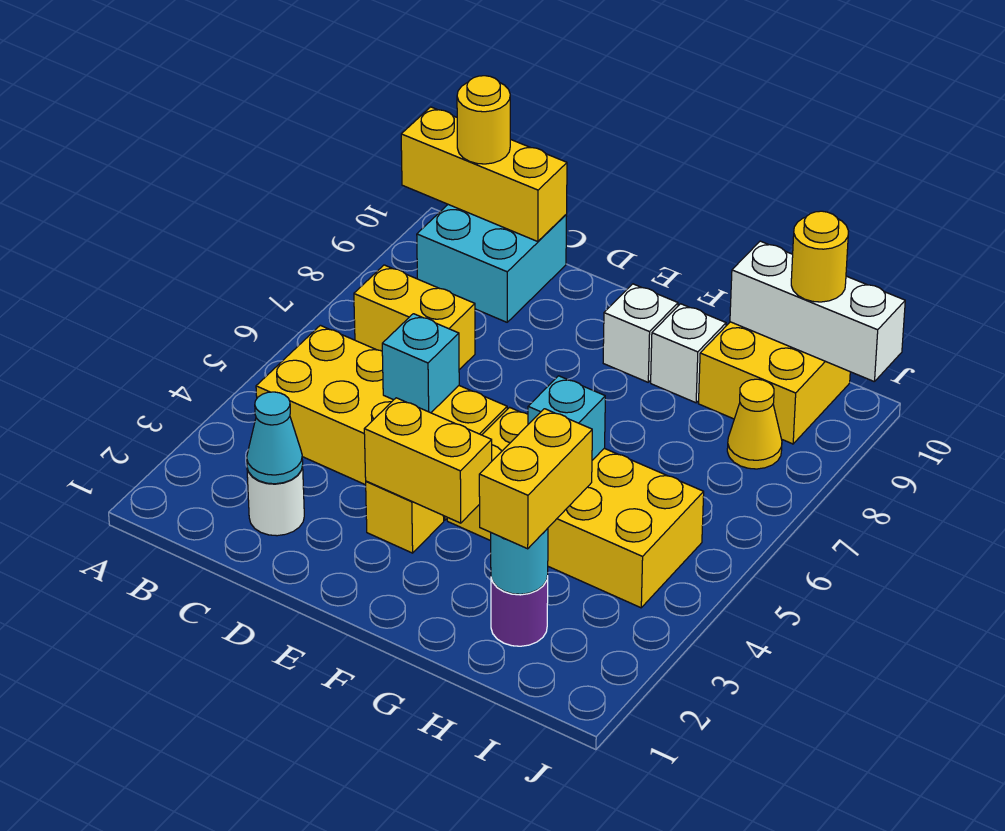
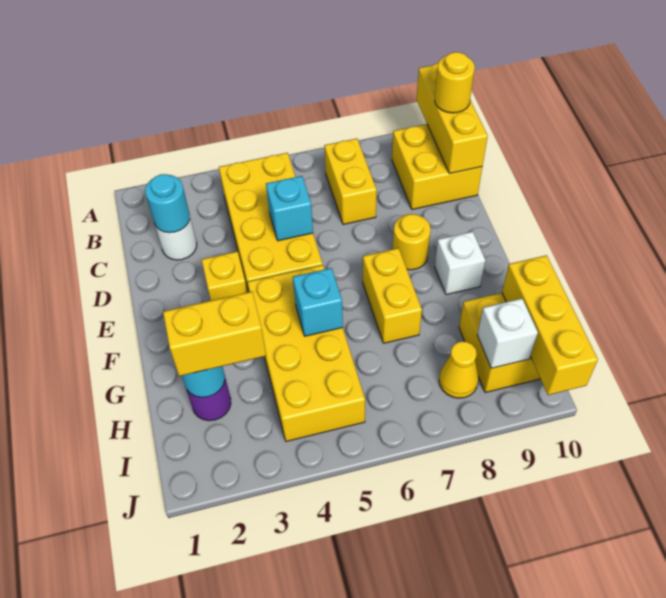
cyan 2x2 brick [417,205,567,322] -> yellow 2x2 brick [392,124,482,209]
cyan 1x1 cone [247,392,303,484] -> cyan 1x1 round brick [145,174,190,233]
yellow 1x2 brick [364,398,492,523] -> yellow 1x2 brick moved to [363,248,422,343]
white 1x1 brick [651,304,726,403] -> white 1x1 brick moved to [477,299,538,368]
white 1x3 brick [730,241,905,382] -> yellow 1x3 brick [502,255,598,395]
yellow 1x1 round brick [791,211,848,302] -> yellow 1x1 round brick moved to [393,214,431,270]

